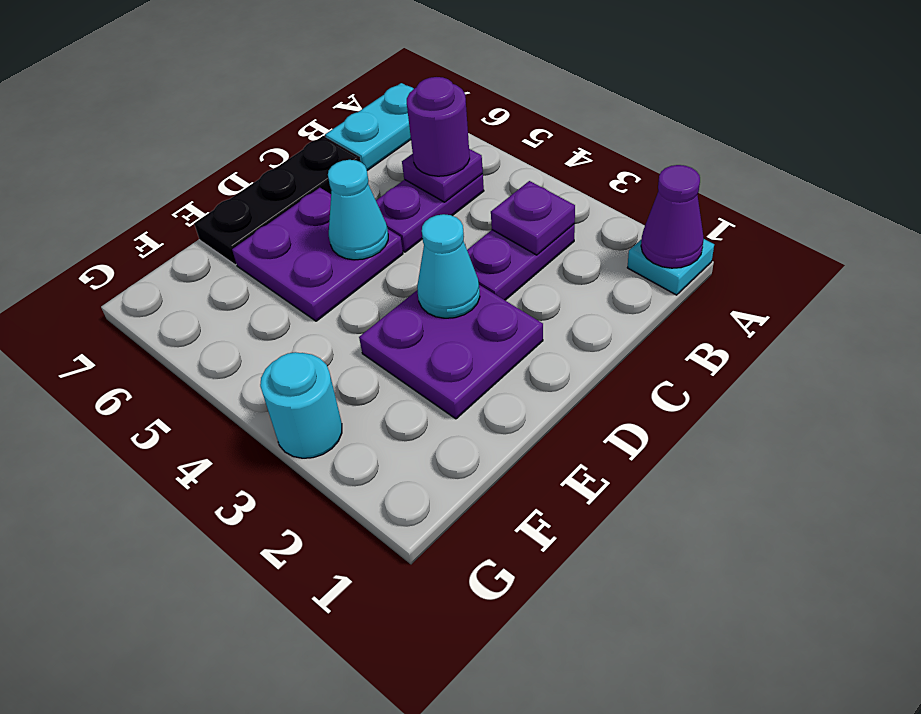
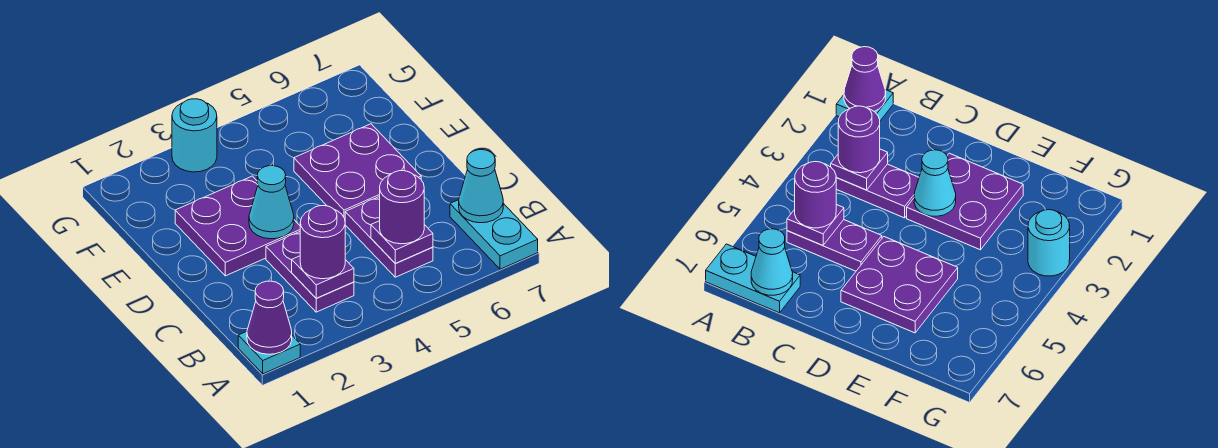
none -> purple 1x1 round brick [300,206,345,279]
black 1x3 plate [194,136,361,265] -> none
cyan 1x1 cone [328,160,388,260] -> cyan 1x1 cone moved to [459,150,503,223]

